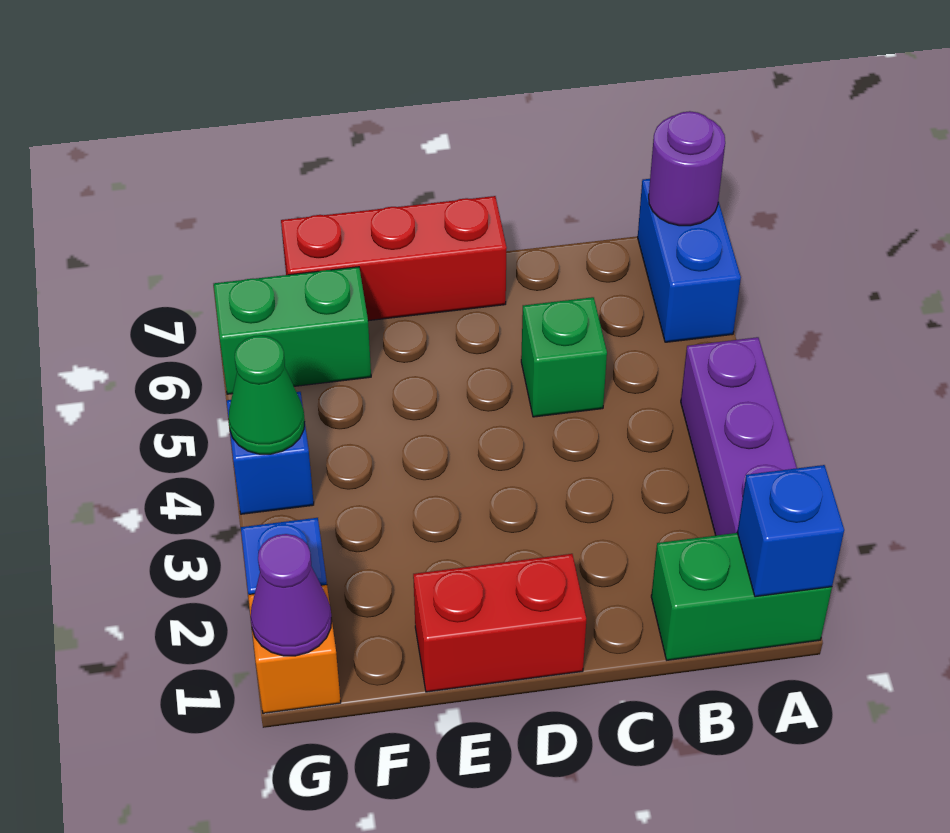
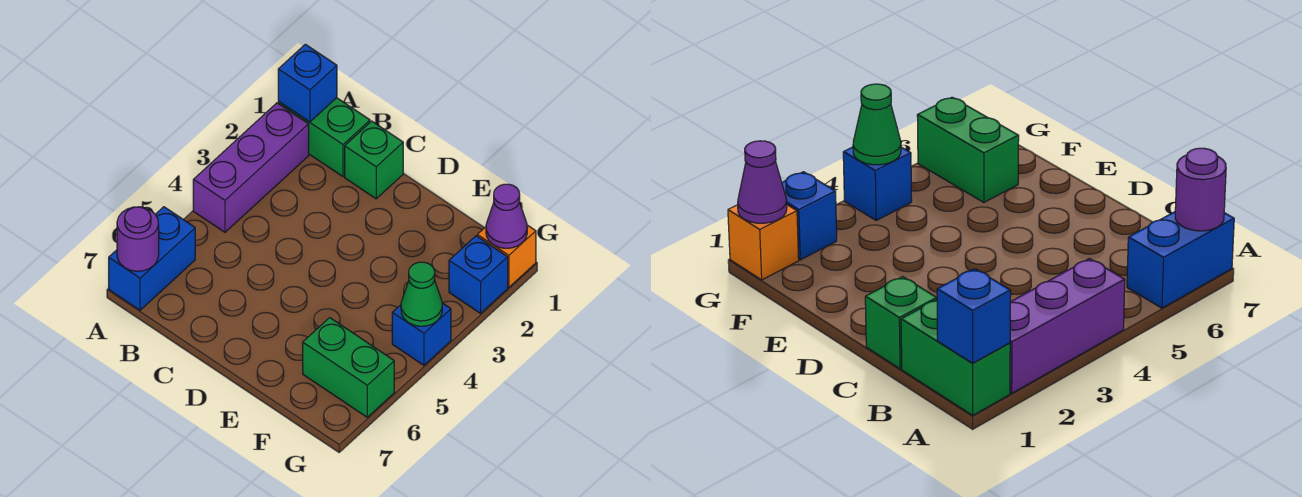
green 1x1 brick [521,297,607,417] -> green 1x1 brick moved to [345,121,403,199]
red 1x2 brick [413,554,586,692] -> none
red 1x3 brick [281,196,507,321] -> none

